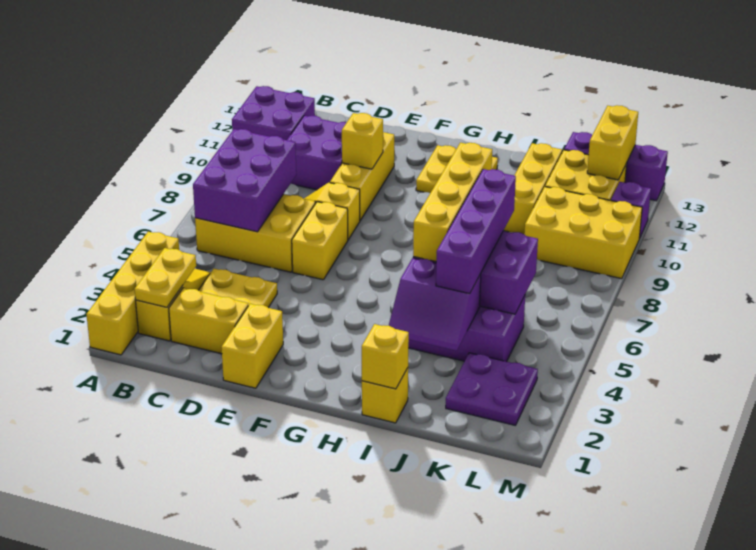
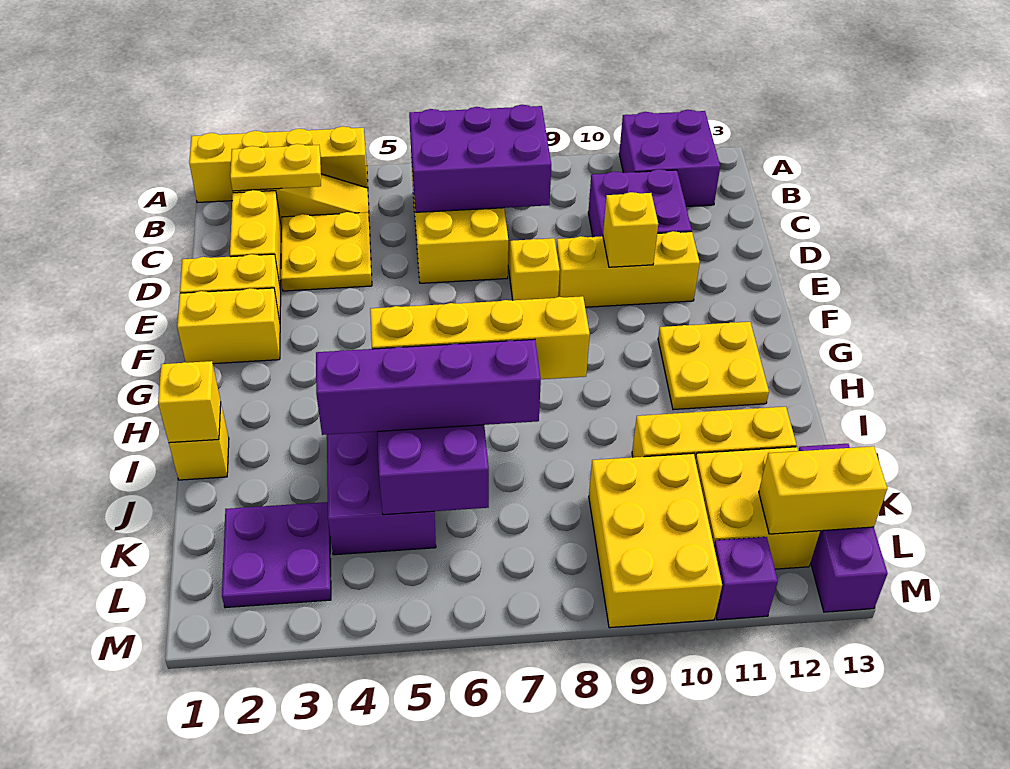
yellow 1x2 brick [292,202,348,280] -> yellow 1x2 brick moved to [177,288,280,364]
purple 2x2 slope [389,258,481,351] -> none

